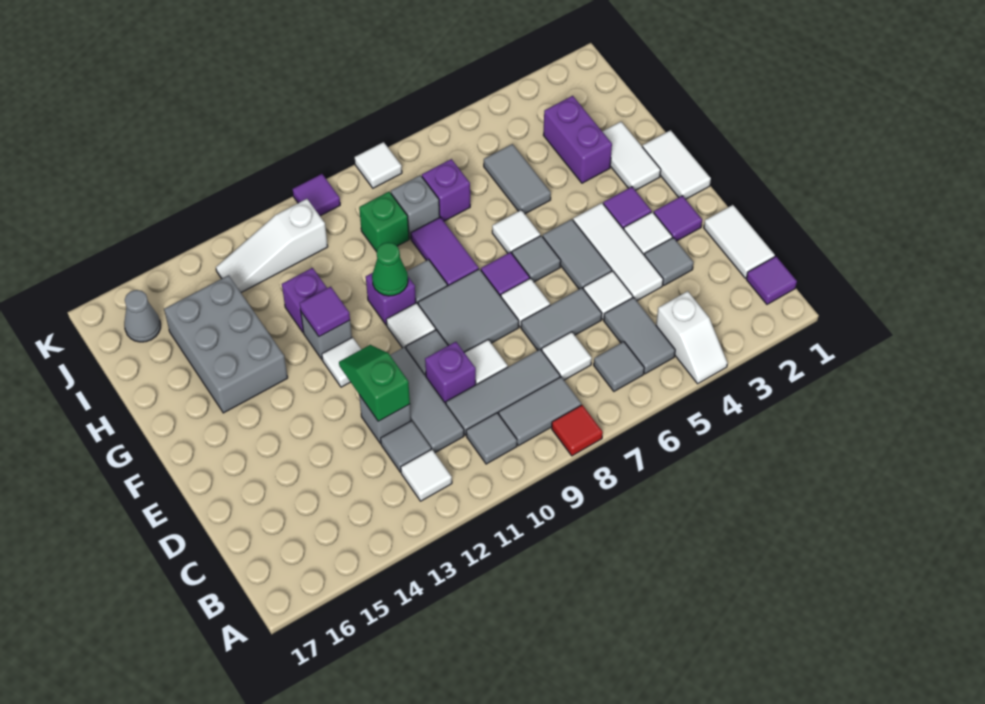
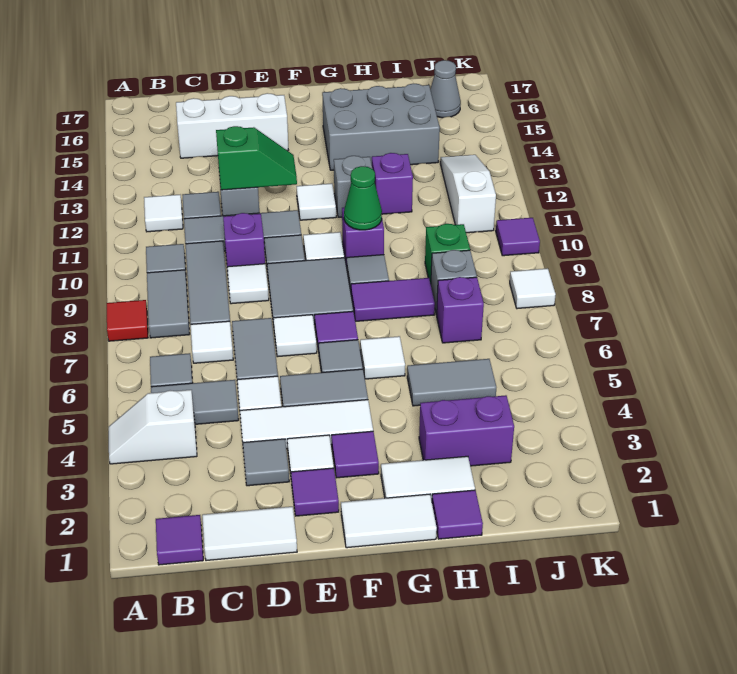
none -> white 1x3 brick [176,93,288,158]
purple 1x1 tile [300,287,350,337] -> purple 1x1 tile moved to [432,490,483,539]

